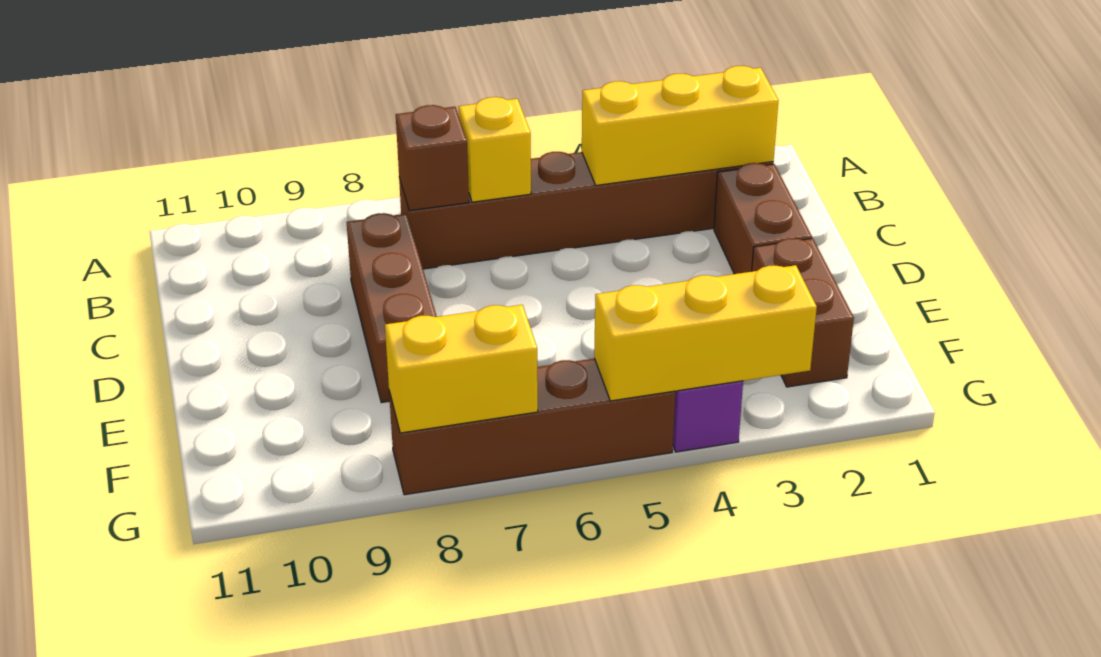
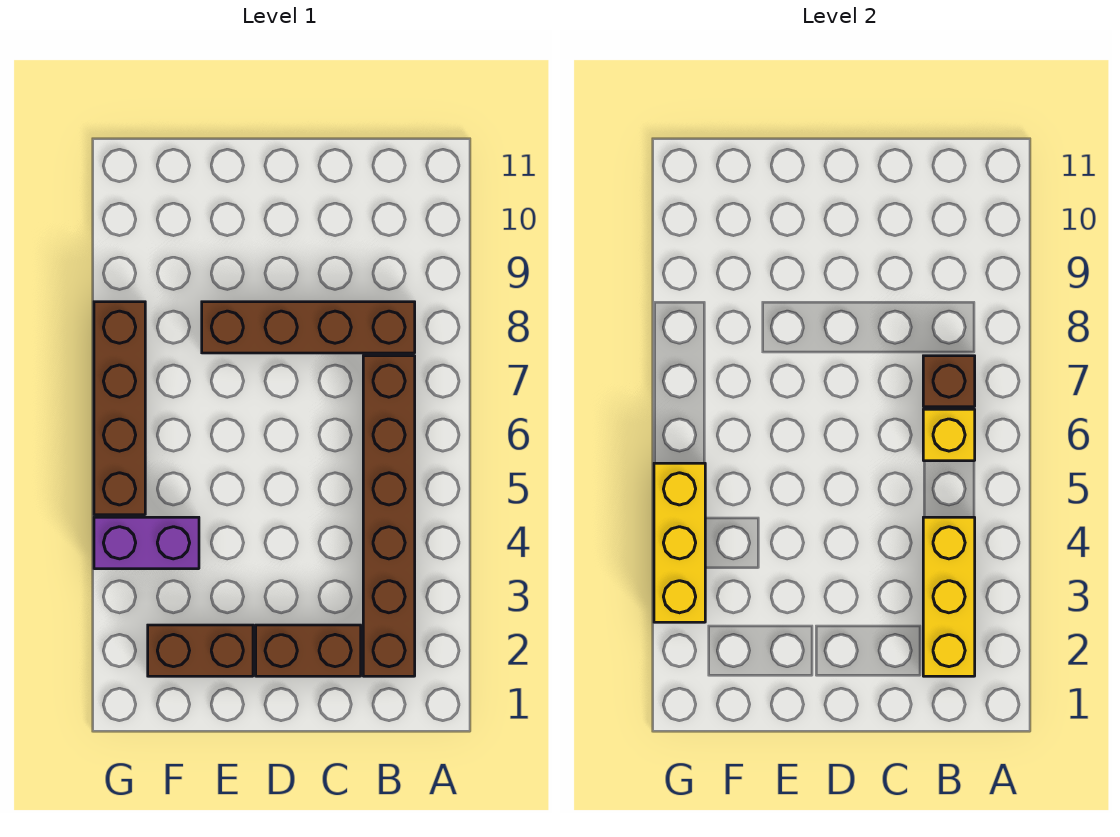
brown 1x3 brick [347,213,437,403] -> brown 1x4 brick [202,302,415,353]
yellow 1x2 brick [385,305,538,433] -> none

